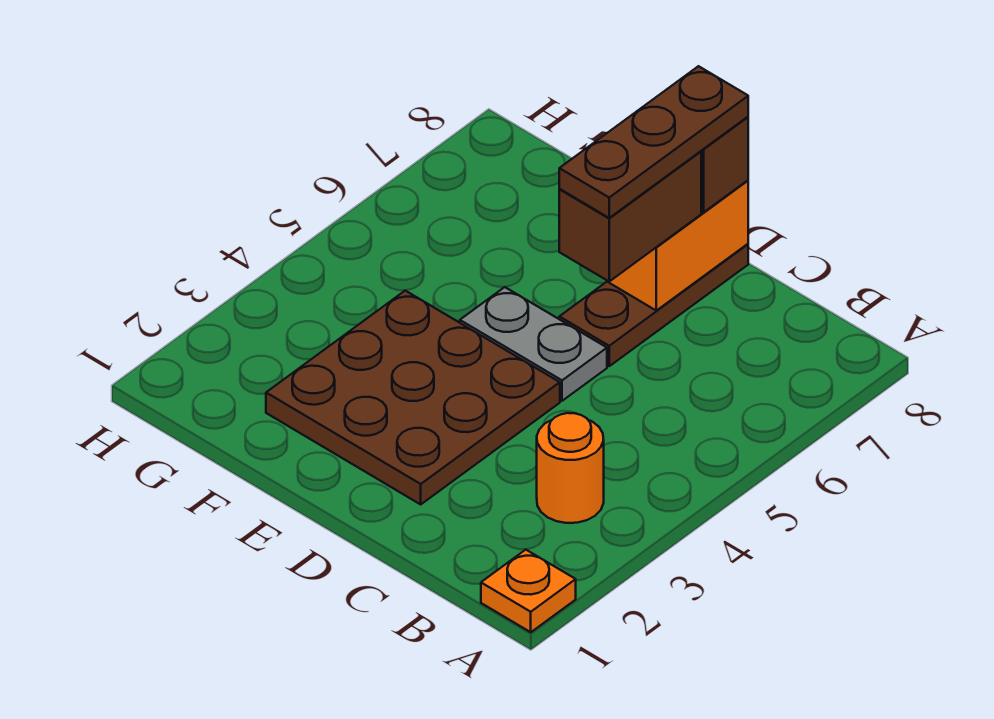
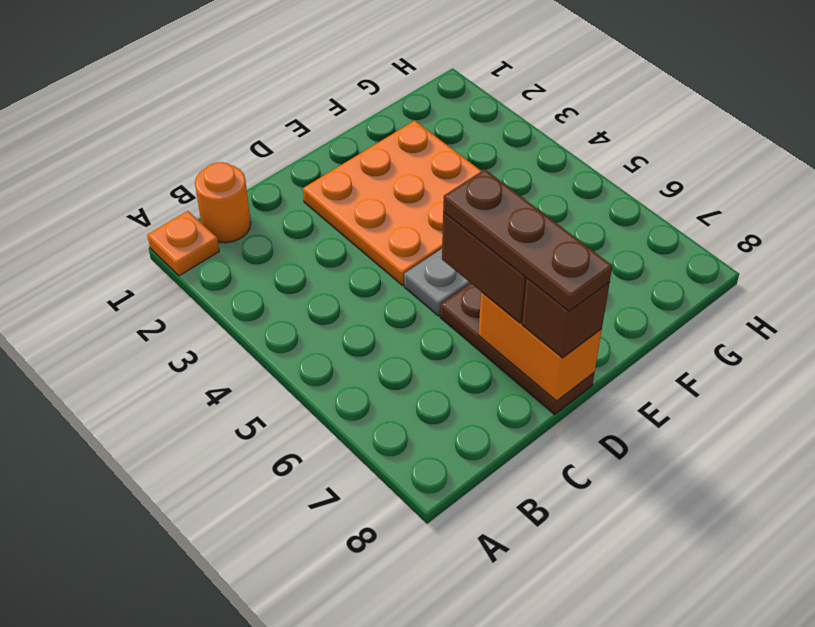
orange 1x1 round brick [537,413,604,523] -> orange 1x1 round brick moved to [195,162,251,243]
brown 3x3 plate [266,291,560,504] -> orange 3x3 plate [303,121,481,285]

